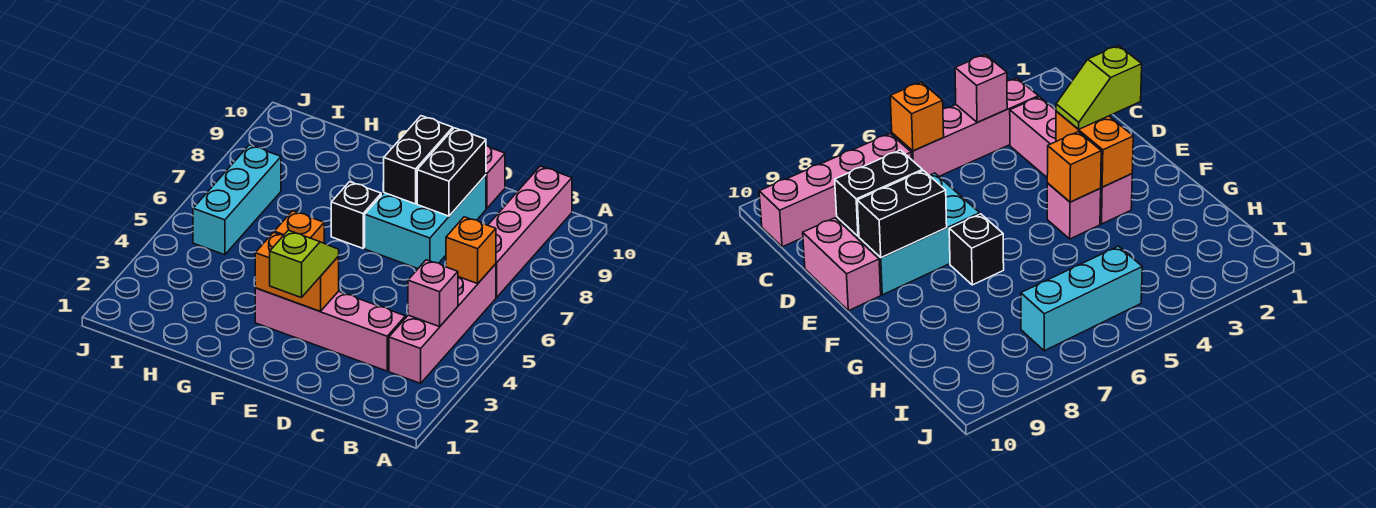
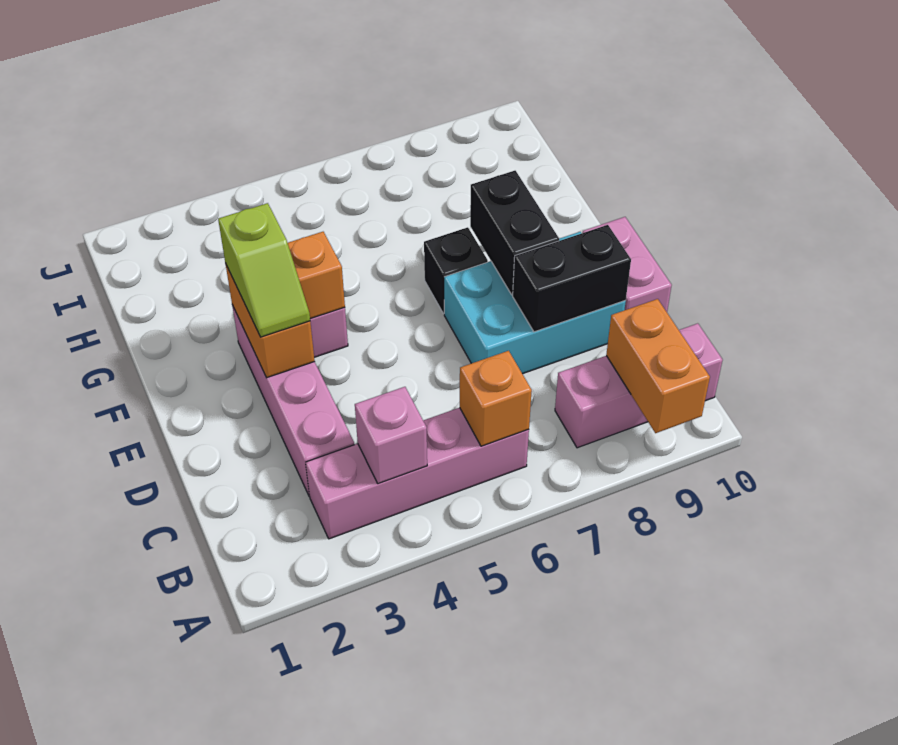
none -> orange 1x2 brick [606,299,710,433]
pink 1x4 brick [488,166,572,297] -> pink 1x3 brick [555,323,723,448]
lime 1x2 slope [270,230,339,298] -> lime 1x2 slope turned to [218,203,310,337]
black 1x2 brick [384,116,453,204] -> black 1x2 brick turned to [470,171,559,295]
cyan 1x3 brick [193,145,281,255] -> none

